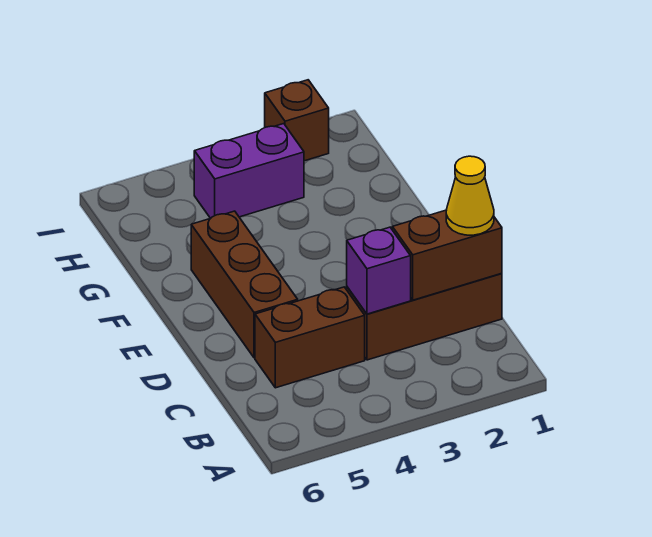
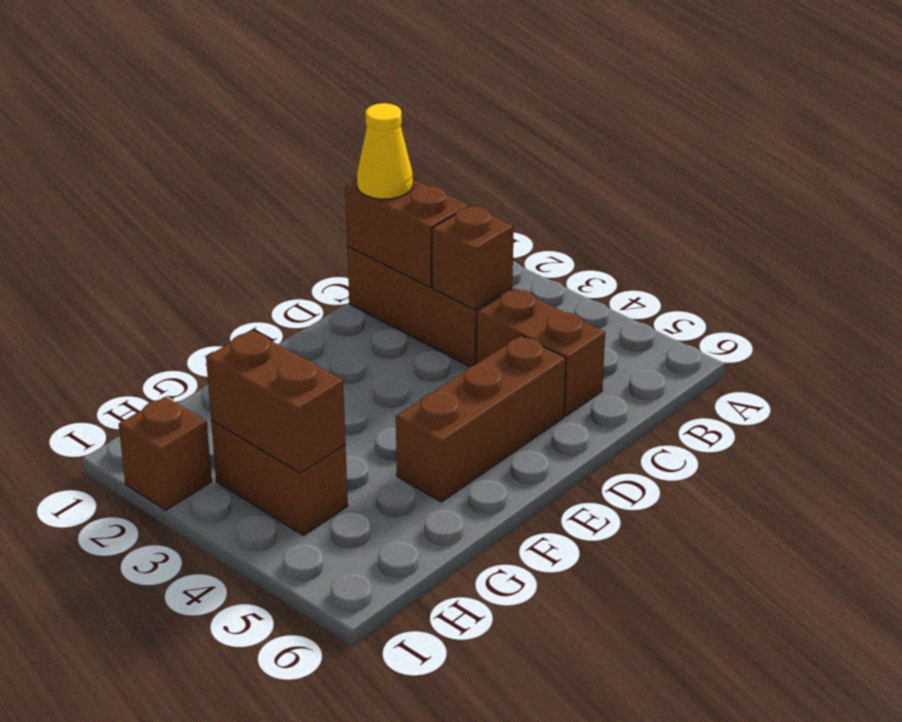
purple 1x1 brick [347,227,411,314] -> brown 1x1 brick [432,206,514,309]
purple 1x2 brick [194,124,304,218] -> brown 1x2 brick [211,421,348,535]
none -> brown 1x2 brick [206,330,346,473]

